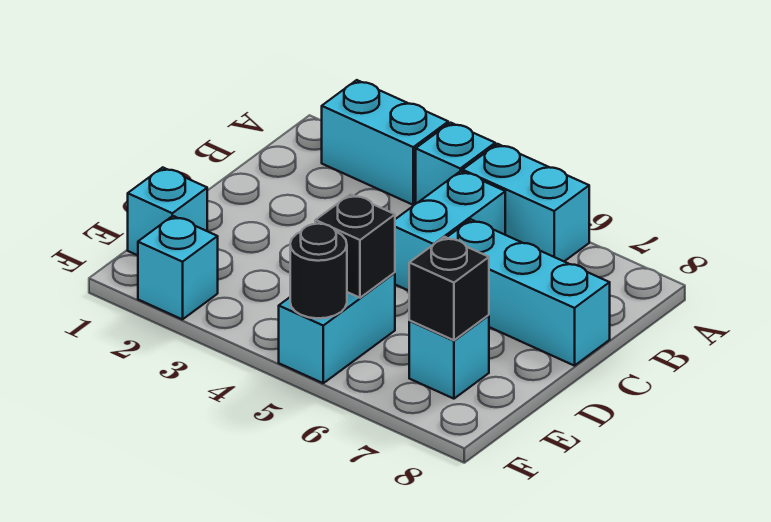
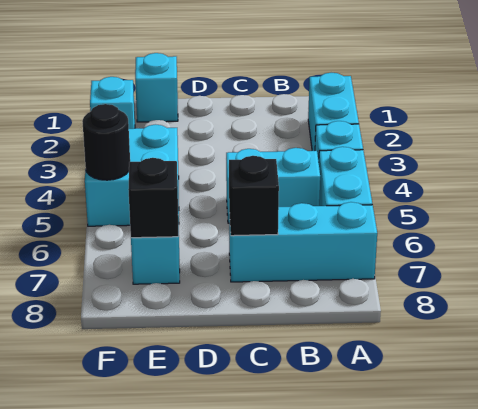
cyan 1x3 brick [447,220,610,366] -> cyan 1x3 brick turned to [229,202,377,282]
cyan 1x2 brick [279,273,395,383] -> cyan 2x2 brick [85,124,179,226]
black 1x1 brick [315,194,395,298] -> black 1x1 brick moved to [229,156,279,236]

